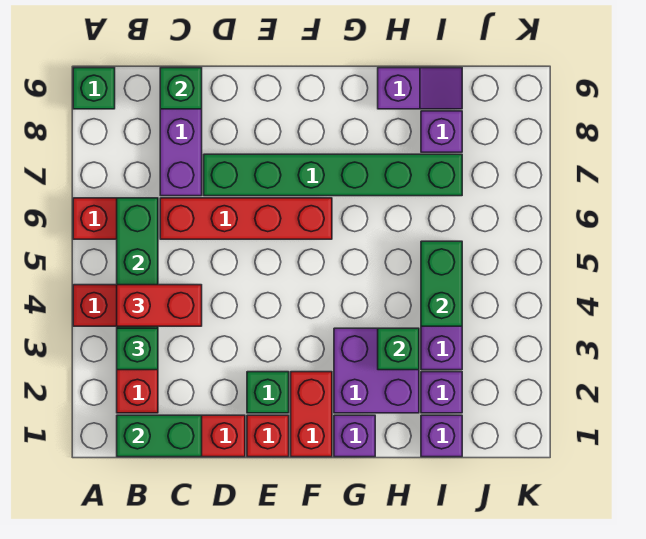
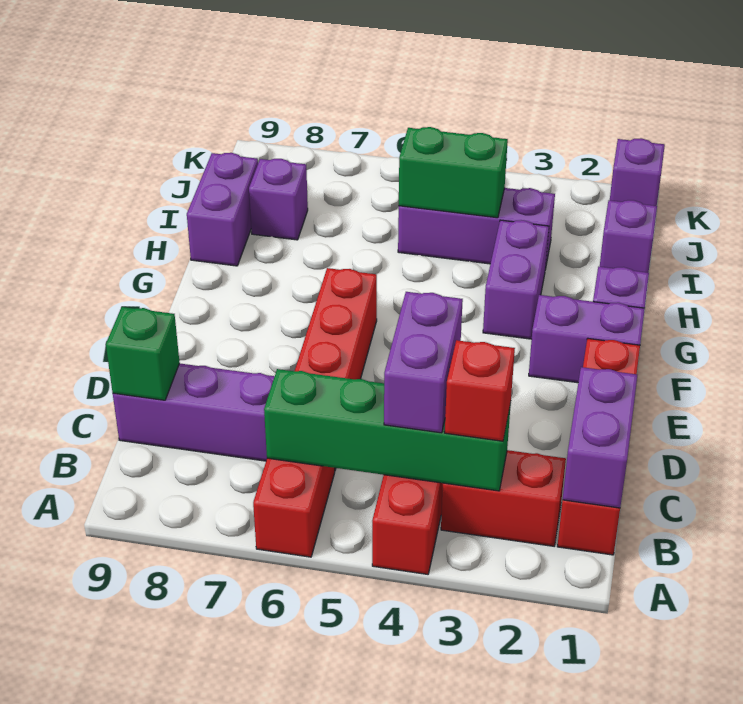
green 1x1 brick [73,68,115,109] -> none
green 1x2 brick [117,415,202,457] -> purple 1x2 brick [563,367,637,508]
green 1x1 brick [117,328,158,370] -> red 1x1 brick [445,340,515,441]
red 1x2 brick [117,285,202,326] -> purple 1x2 brick [384,292,463,433]
green 1x6 brick [204,154,462,196] -> none
green 1x1 brick [247,372,289,413] -> none
red 1x2 brick [291,372,332,457] -> purple 1x2 brick [529,295,645,383]
purple 2x2 brick [334,328,419,413] -> purple 1x2 brick [483,220,549,339]
green 1x1 brick [378,328,419,370] -> none
purple 1x2 slope [378,68,462,109] -> purple 1x2 brick [187,153,258,266]
purple 1x1 brick [421,372,462,413] -> purple 1x1 brick moved to [610,138,665,206]

